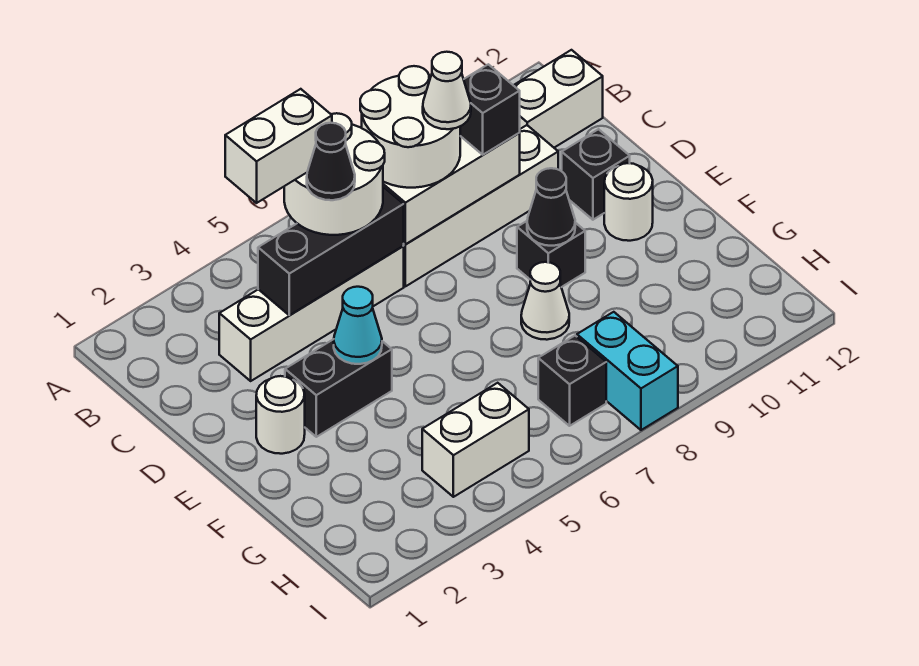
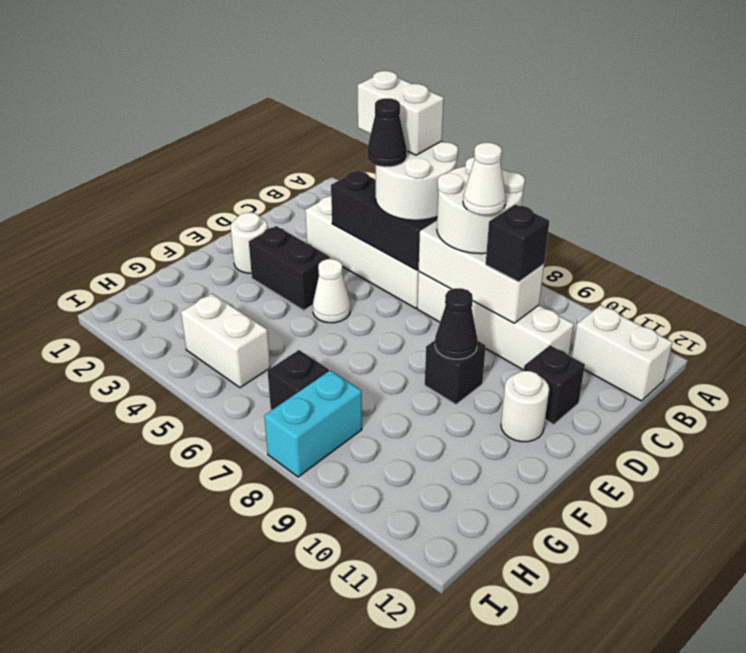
cyan 1x1 cone [334,287,382,364] -> none
white 1x1 cone [521,262,569,340] -> white 1x1 cone moved to [313,259,350,323]

